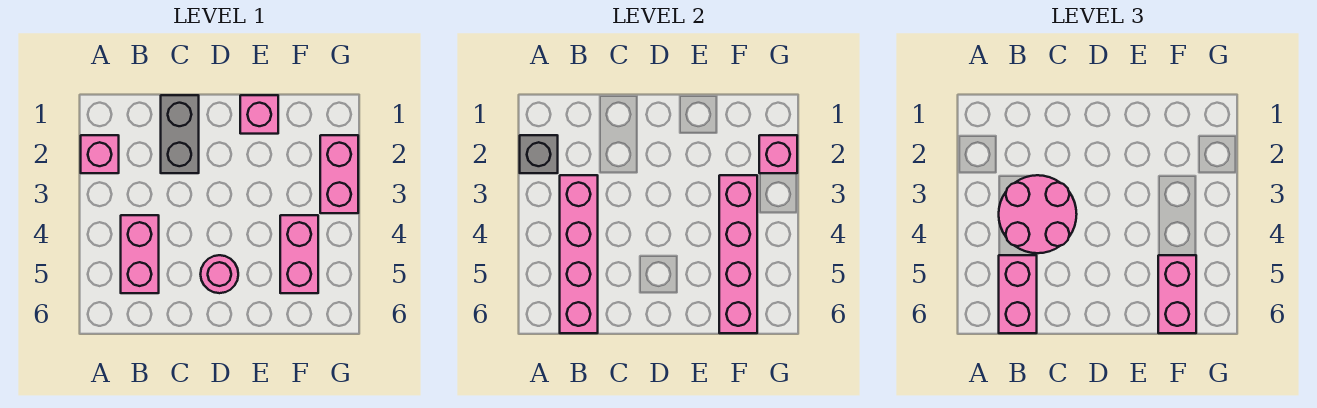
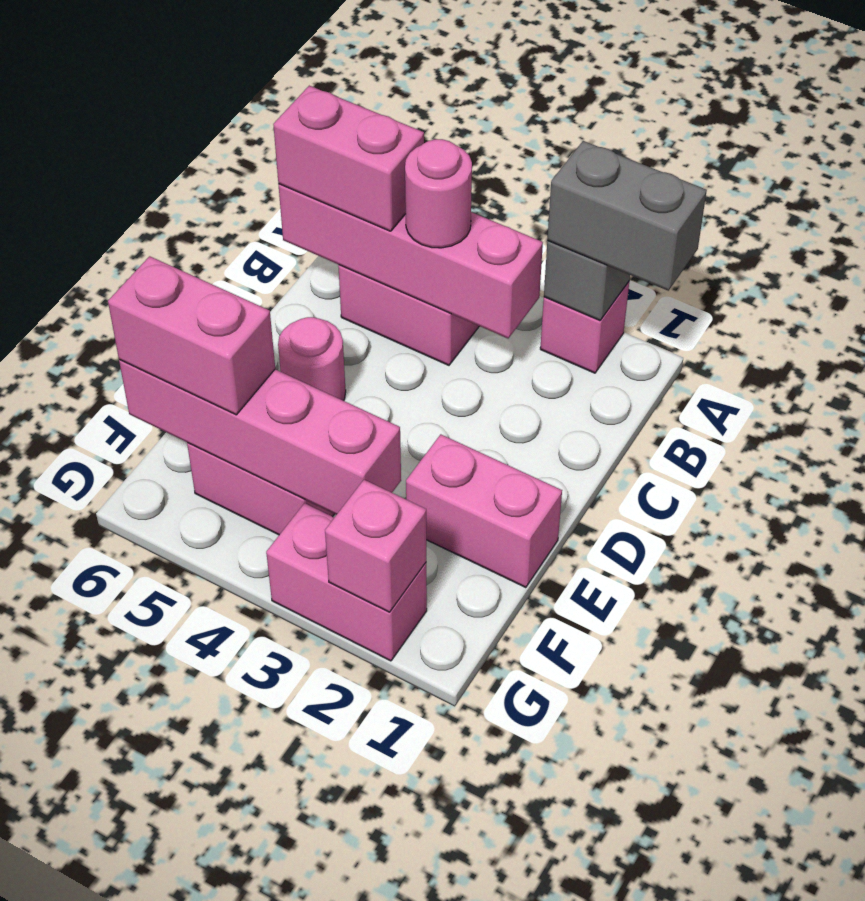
pink 2x2 round brick [999,175,1077,253] -> pink 1x1 round brick [405,139,472,248]
grey 1x2 brick [161,95,199,173] -> grey 1x2 brick moved to [547,141,707,291]
pink 1x1 brick [240,95,278,134] -> pink 1x2 brick [406,434,562,588]

